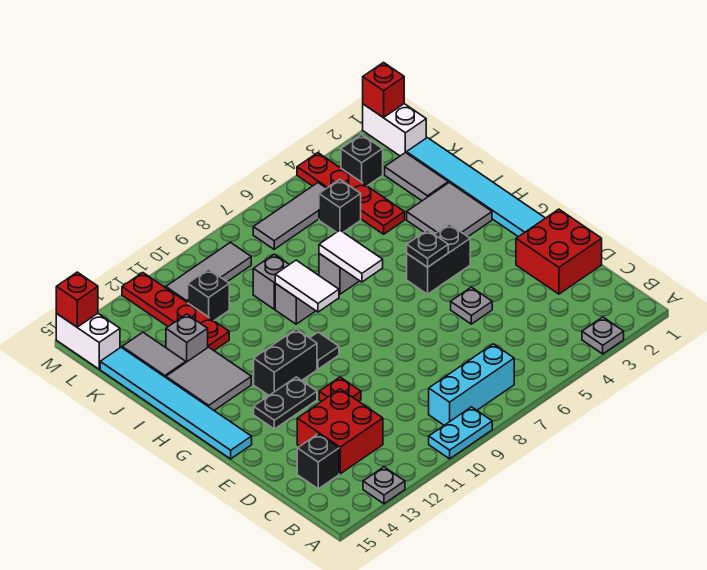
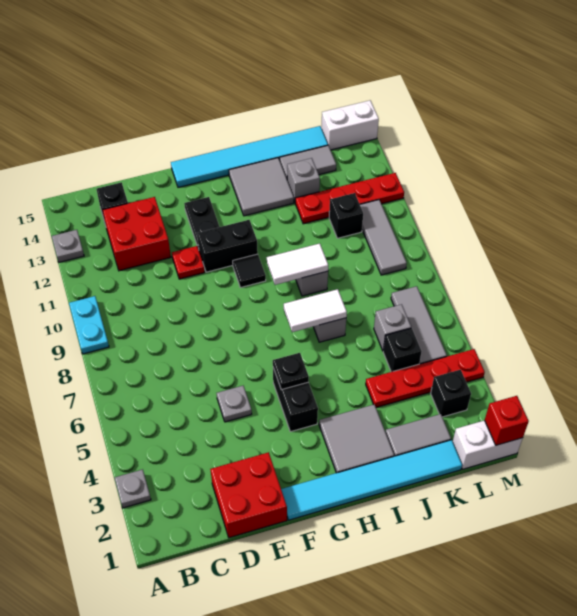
cyan 1x3 brick [429,344,514,425] -> none
black 1x2 brick [254,329,317,395] -> black 1x2 brick turned to [197,220,258,272]
grey 1x1 brick [253,254,289,309] -> grey 1x1 brick moved to [374,304,411,351]
red 1x1 brick [56,272,98,327] -> none

